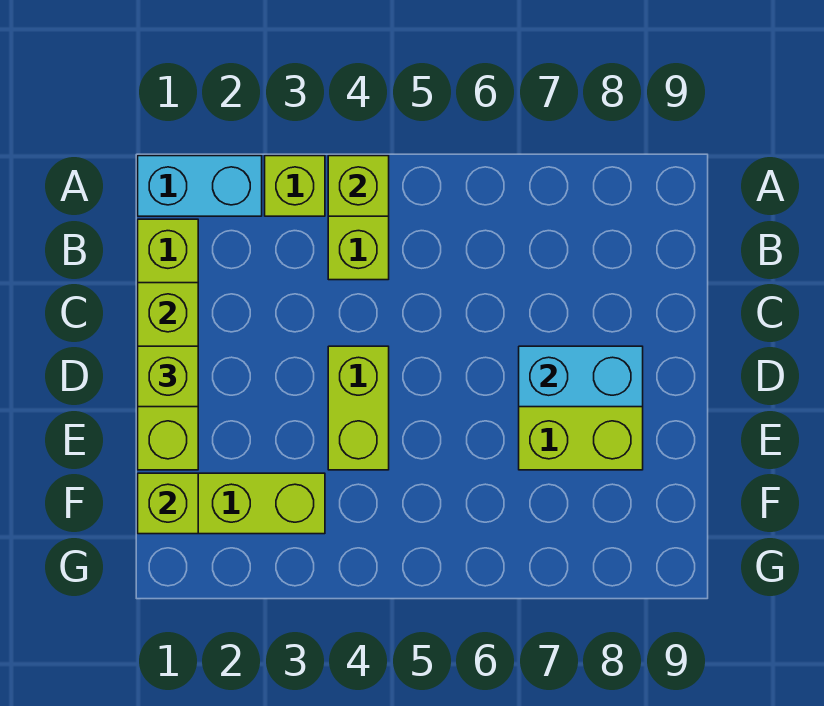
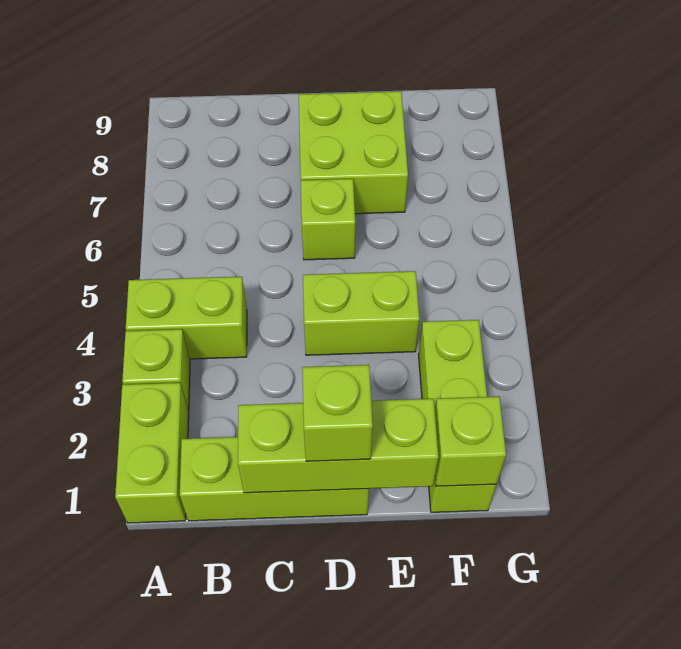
cyan 1x2 brick [138,156,262,216] -> lime 1x2 brick [115,383,189,523]
lime 1x1 brick [328,156,389,216] -> lime 1x1 brick moved to [301,179,355,260]
cyan 1x2 brick [519,346,643,407] -> none

